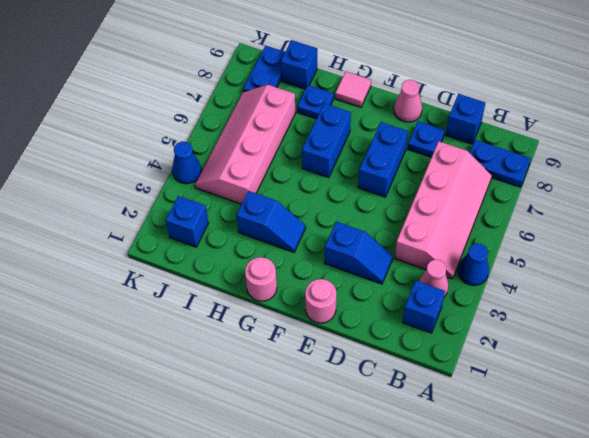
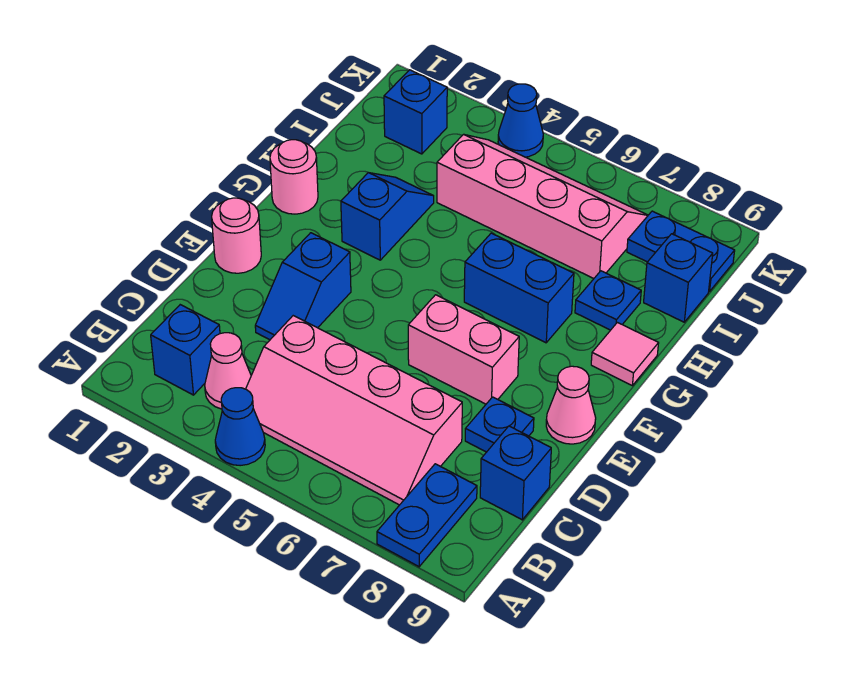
blue 1x2 brick [358,122,408,197] -> pink 1x2 brick [408,295,519,404]
blue 1x2 slope [236,191,306,252] -> blue 1x2 slope turned to [341,173,434,260]

